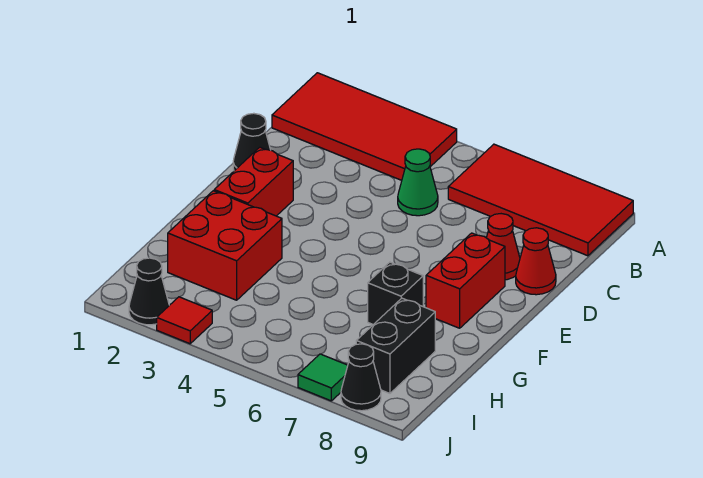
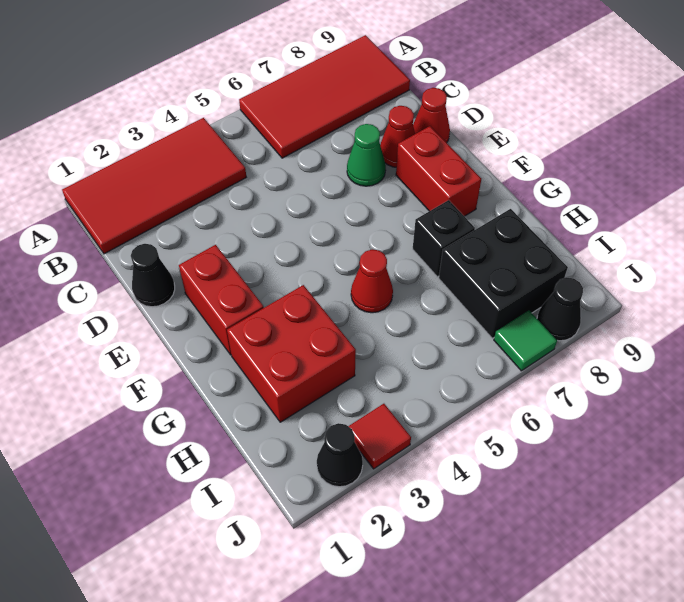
green 1x1 cone [398,149,438,216] -> green 1x1 cone moved to [347,124,386,186]
none -> red 1x1 cone [351,249,393,313]
black 1x2 brick [356,298,435,393] -> black 2x2 brick [439,209,568,338]

